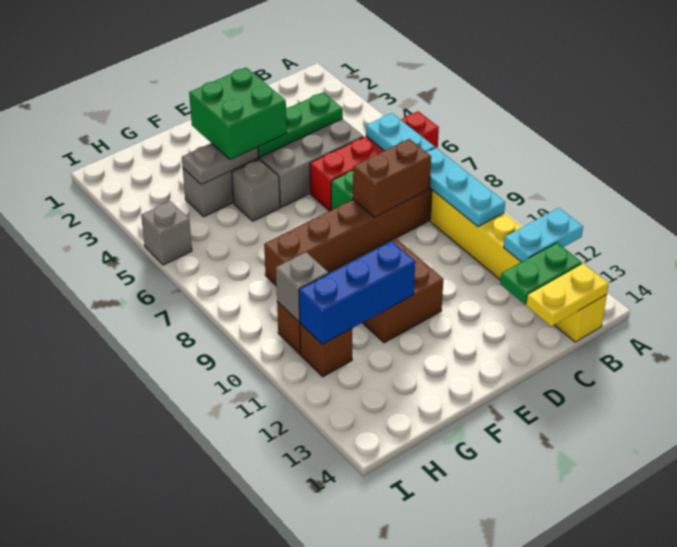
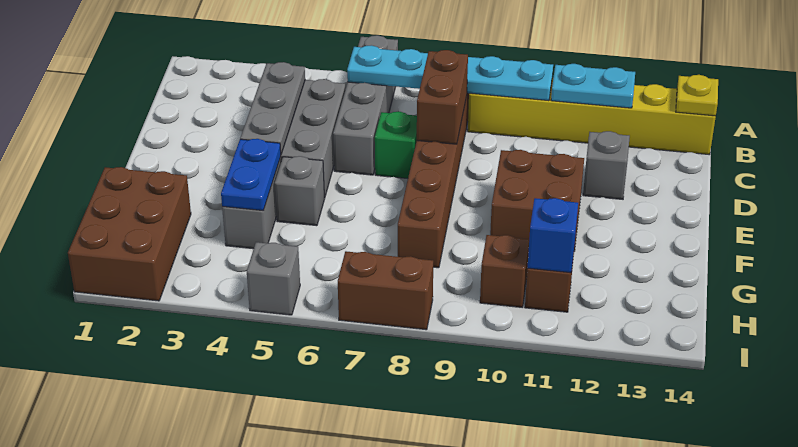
red 1x4 brick [310,111,439,211] -> grey 1x4 brick [333,35,398,175]
cyan 1x2 plate [504,208,583,262] -> cyan 1x2 plate turned to [551,64,635,108]
green 1x2 plate [500,243,582,304] -> none
yellow 1x2 plate [526,263,609,326] -> yellow 1x1 plate [676,75,718,116]
green 1x3 plate [258,92,343,157] -> grey 1x3 plate [240,62,305,154]
green 2x2 brick [189,68,287,160] -> none
grey 1x2 plate [182,143,258,185] -> blue 1x2 plate [221,139,281,210]
blue 1x3 brick [299,241,415,344] -> blue 1x1 brick [527,198,578,273]
none -> brown 2x3 brick [68,167,191,301]
grey 1x1 brick [276,252,329,322] -> grey 1x1 brick moved to [583,131,630,199]
none -> brown 1x2 brick [338,251,433,330]

